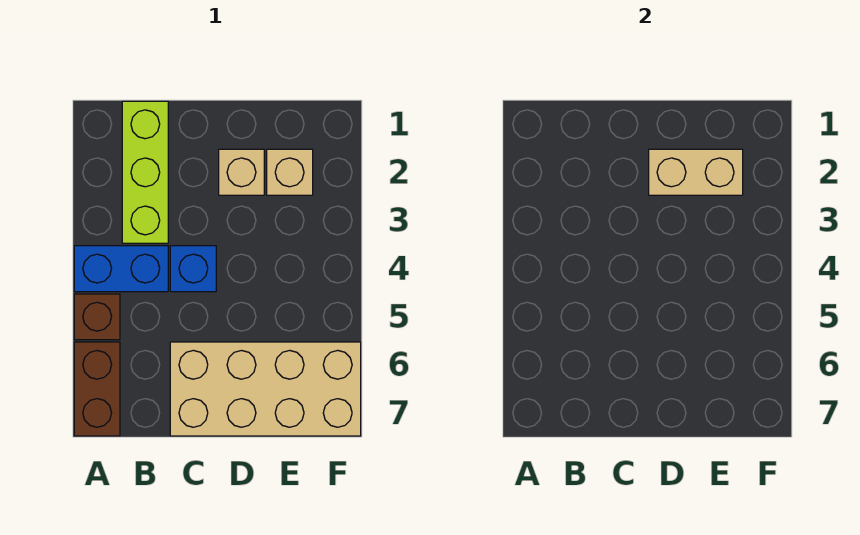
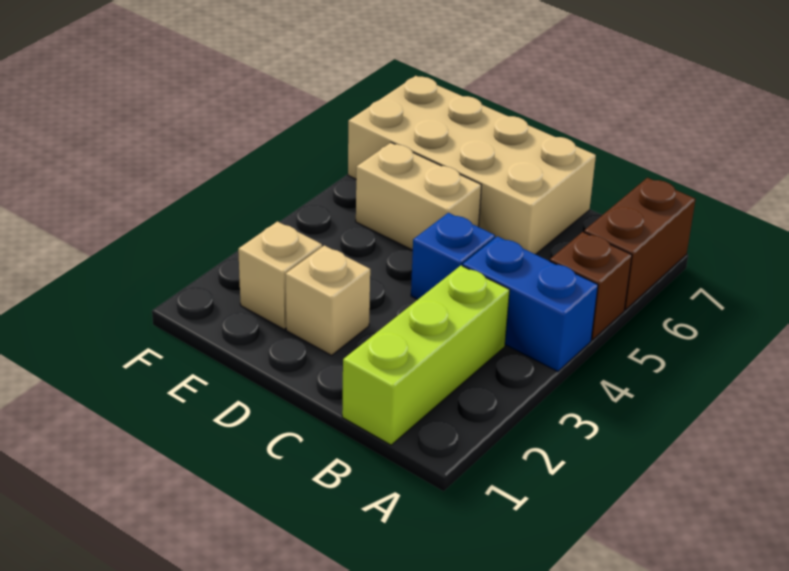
tan 1x2 brick [649,149,743,195] -> tan 1x2 brick moved to [356,143,481,250]

